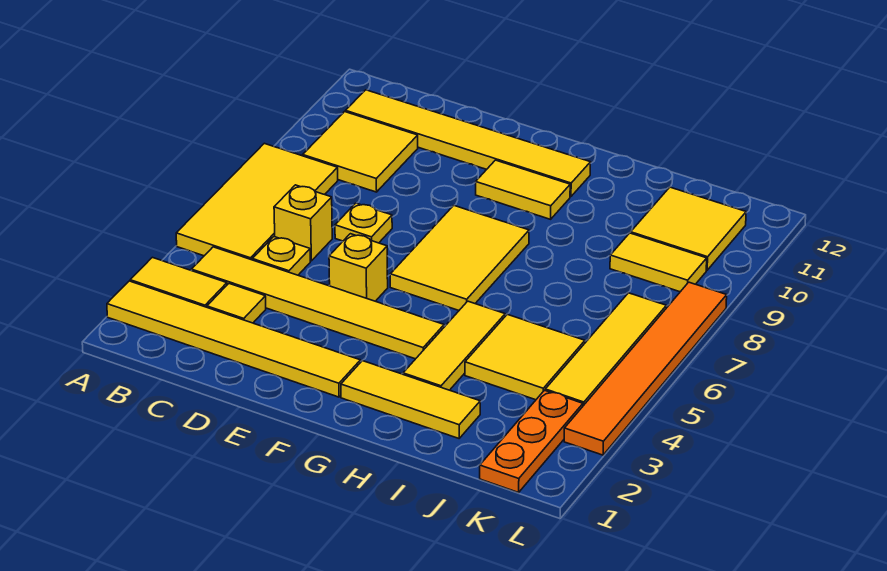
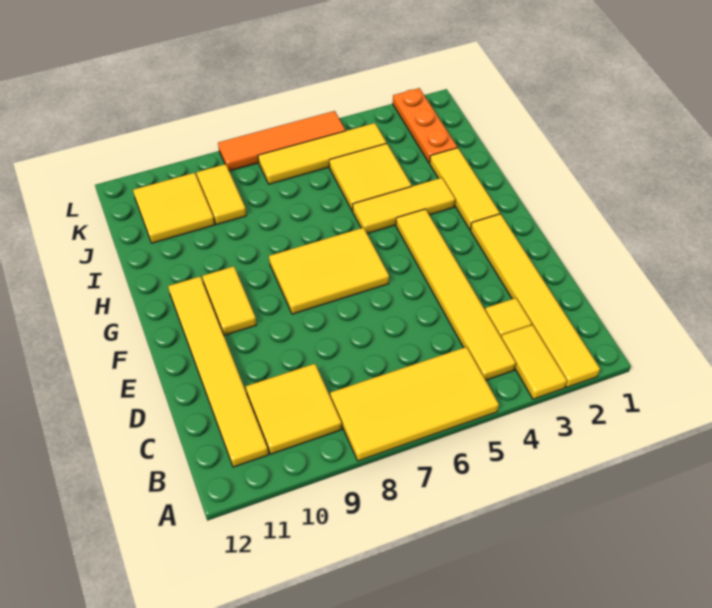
yellow 1x1 plate [252,237,310,275] -> none
yellow 1x1 brick [274,185,332,261] -> none
yellow 1x1 plate [335,203,392,243] -> none
yellow 1x1 brick [329,234,388,301] -> none
orange 1x3 plate [480,390,583,492] -> orange 1x3 plate turned to [393,88,457,163]
orange 1x6 tile [564,282,727,455] -> orange 1x4 tile [218,111,345,171]

